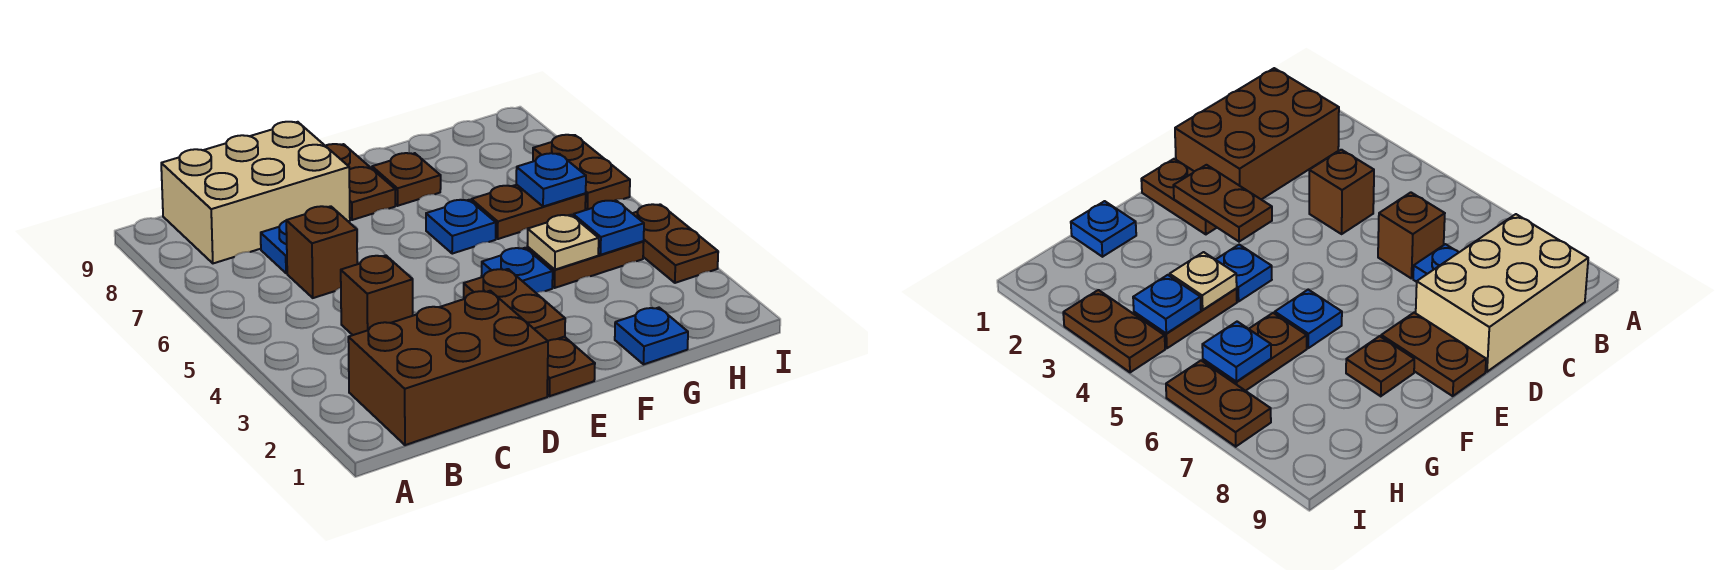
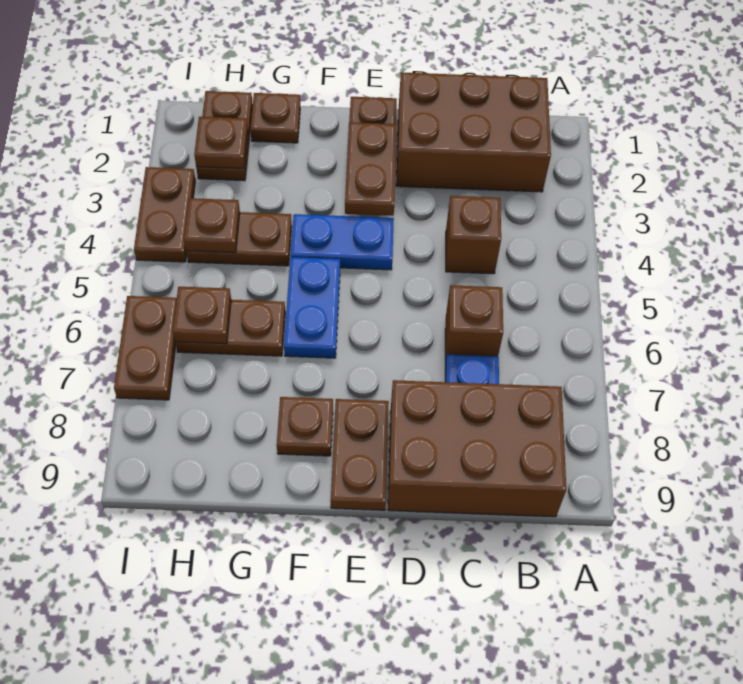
tan 2x3 brick [161,122,350,263] -> brown 2x3 brick [388,380,566,517]
blue 1x1 plate [481,248,553,293] -> blue 1x2 plate [291,214,394,270]
blue 1x1 plate [426,200,496,254] -> blue 1x2 plate [284,257,340,358]
blue 1x1 plate [615,308,688,364] -> brown 1x1 plate [250,93,300,143]
tan 1x1 plate [527,215,599,270] -> none
none -> brown 1x2 plate [196,91,253,181]
none -> brown 1x1 plate [194,117,248,169]
blue 1x1 plate [573,201,644,255] -> brown 1x1 plate [184,198,240,253]
blue 1x1 plate [516,153,586,207] -> brown 1x1 plate [173,287,231,344]

